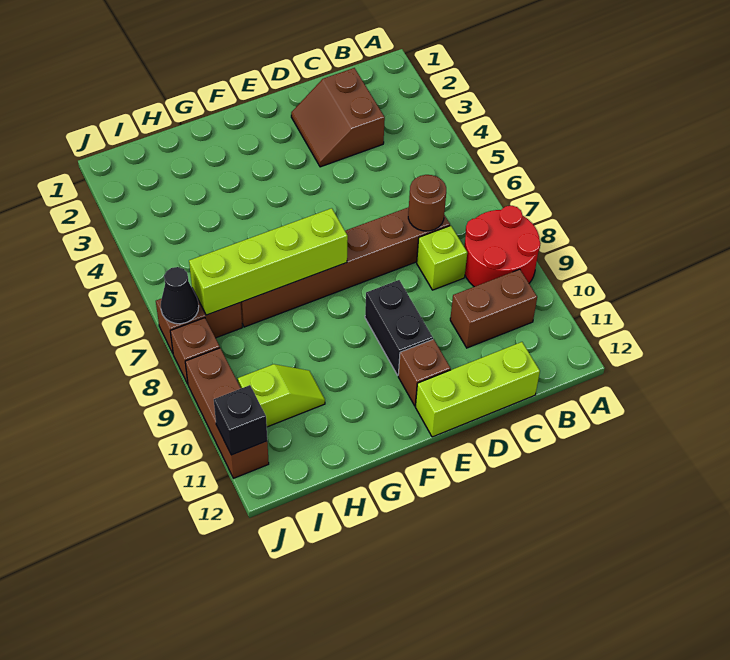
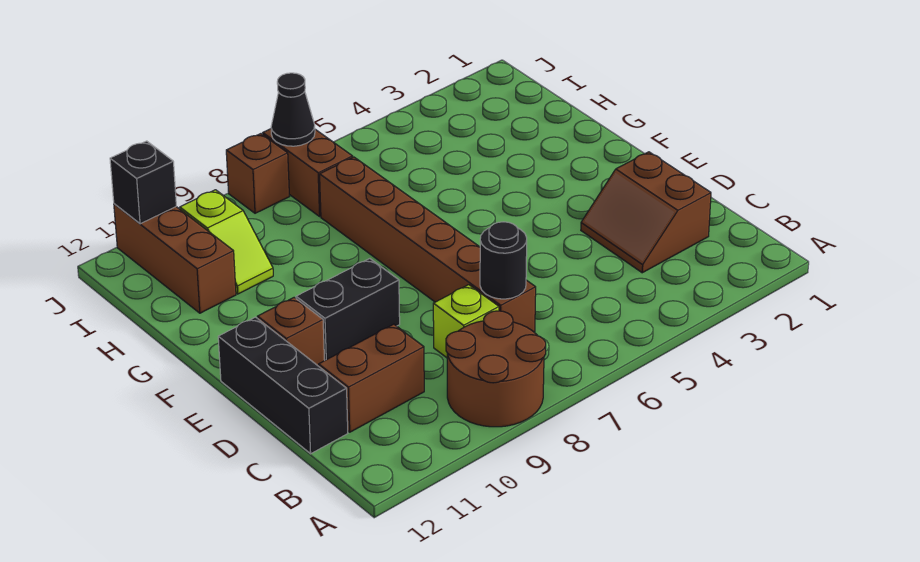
red 2x2 round brick [464,206,541,287] -> brown 2x2 round brick [446,311,546,427]
brown 1x2 brick [450,269,537,348] -> brown 1x2 brick turned to [319,324,424,432]
brown 2x2 slope [291,68,385,167] -> brown 2x2 slope turned to [581,152,711,273]
brown 1x1 round brick [408,175,446,231] -> black 1x1 round brick [480,222,527,299]
lime 1x3 brick [415,342,540,437] -> black 1x3 brick [218,317,348,454]
lime 1x4 brick [189,208,348,315] -> none
brown 1x3 brick [185,348,269,478] -> brown 1x3 brick turned to [114,204,236,313]

